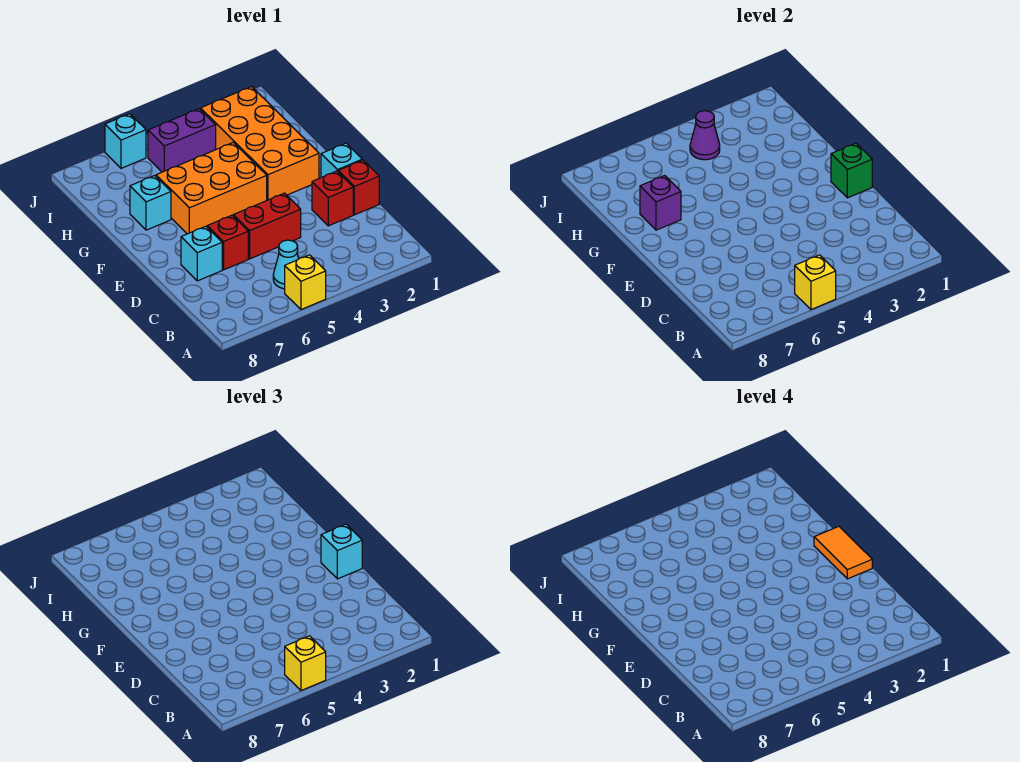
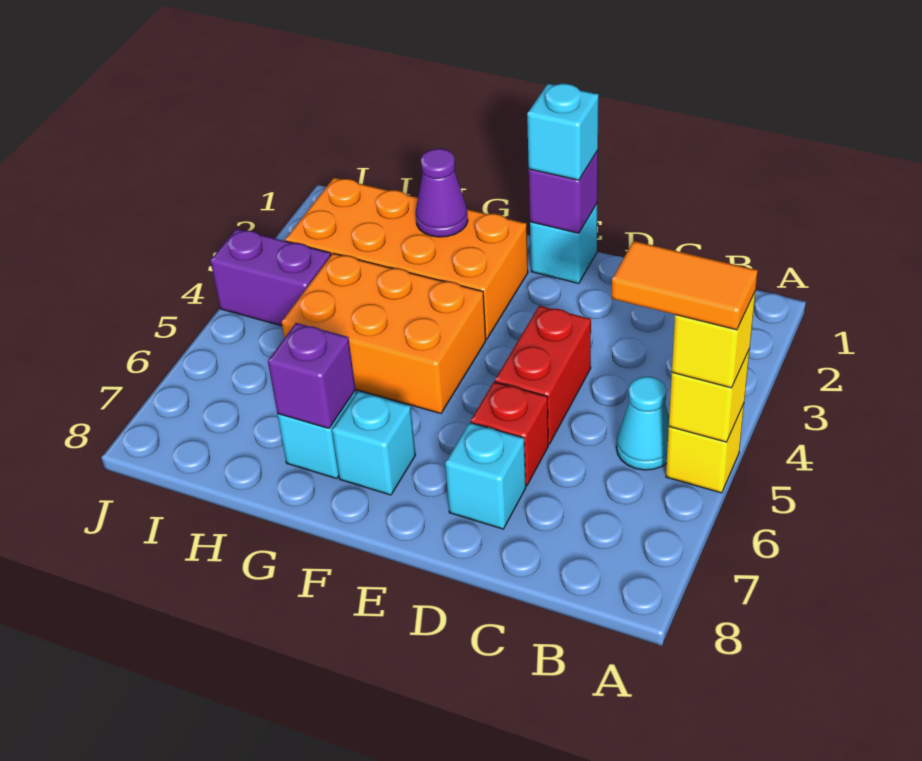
red 1x1 brick [338,160,379,215] -> none
red 1x1 brick [312,171,353,226] -> none
green 1x1 brick [831,143,872,198] -> purple 1x1 brick [529,151,598,233]
orange 1x2 tile [814,526,872,579] -> orange 1x2 tile moved to [612,241,758,330]
orange 2x3 brick [156,142,267,234] -> orange 2x3 brick turned to [282,253,486,414]
purple 1x2 brick [148,109,216,172] -> purple 1x2 brick turned to [210,229,331,326]
purple 1x1 cone [690,111,720,160] -> purple 1x1 cone moved to [416,149,468,237]
cyan 1x1 brick [105,114,146,168] -> cyan 1x1 brick moved to [332,391,415,495]

